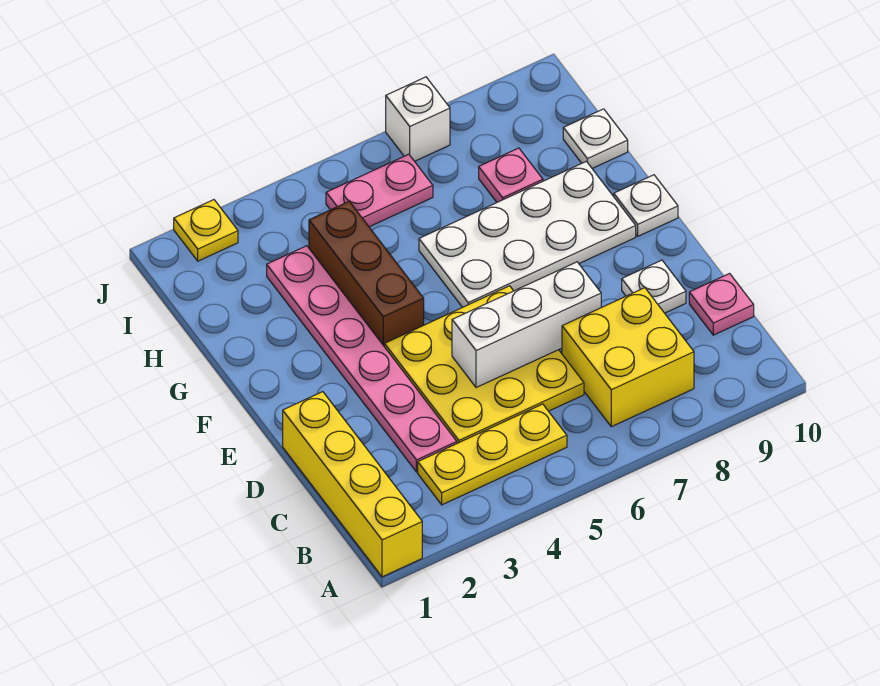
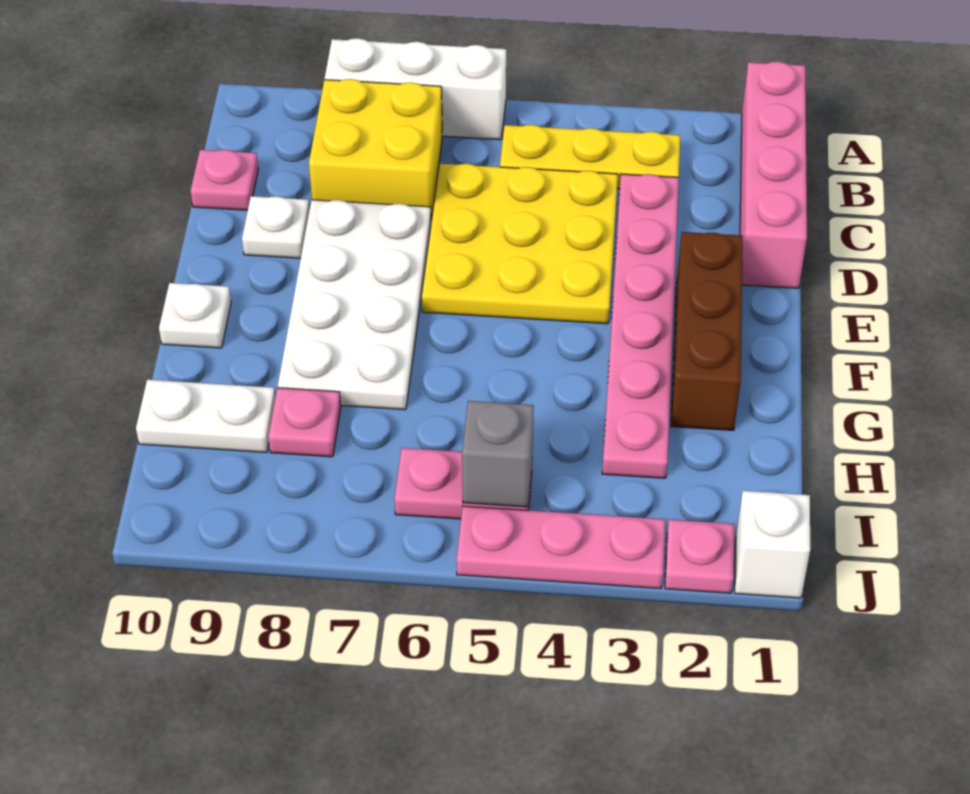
yellow 1x4 brick [283,392,422,577] -> pink 1x4 brick [740,62,807,288]
white 1x3 brick [452,262,601,388] -> white 1x3 brick moved to [325,38,506,140]
brown 1x3 brick [309,201,424,347] -> brown 1x3 brick moved to [671,232,743,430]
white 2x4 plate [419,161,636,307] -> white 2x4 plate turned to [278,200,431,410]
white 1x1 plate [563,109,628,168] -> white 1x2 plate [136,380,275,453]
none -> grey 1x1 brick [462,401,534,507]
yellow 1x1 plate [174,200,238,261] -> pink 1x1 plate [665,520,734,593]
none -> pink 1x3 plate [457,506,665,589]
white 1x1 brick [386,77,450,161] -> white 1x1 brick moved to [735,491,810,598]

